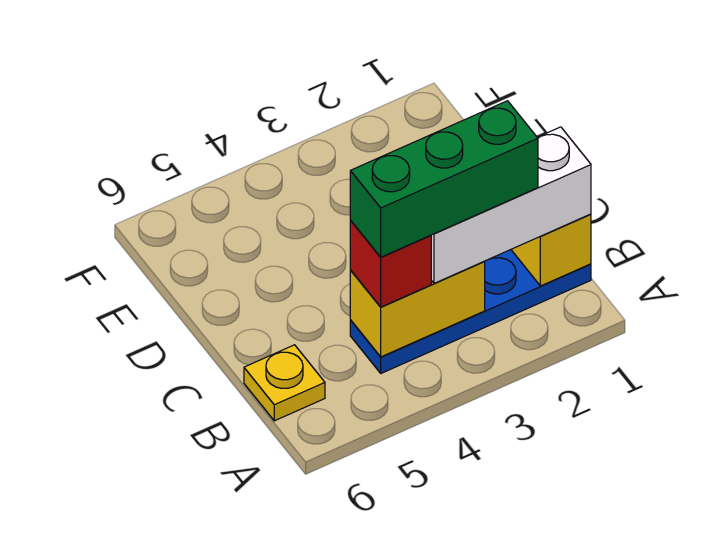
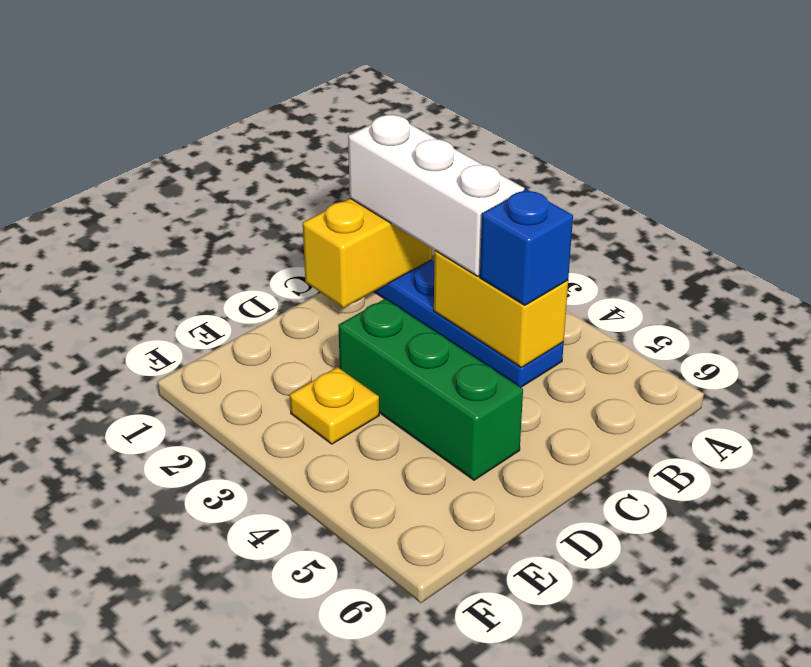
green 1x3 brick [350,101,538,257] -> green 1x3 brick moved to [338,299,523,480]
red 1x1 brick [350,221,431,307] -> blue 1x1 brick [480,189,573,305]
yellow 1x1 plate [244,345,325,421] -> yellow 1x1 plate moved to [290,367,379,444]

